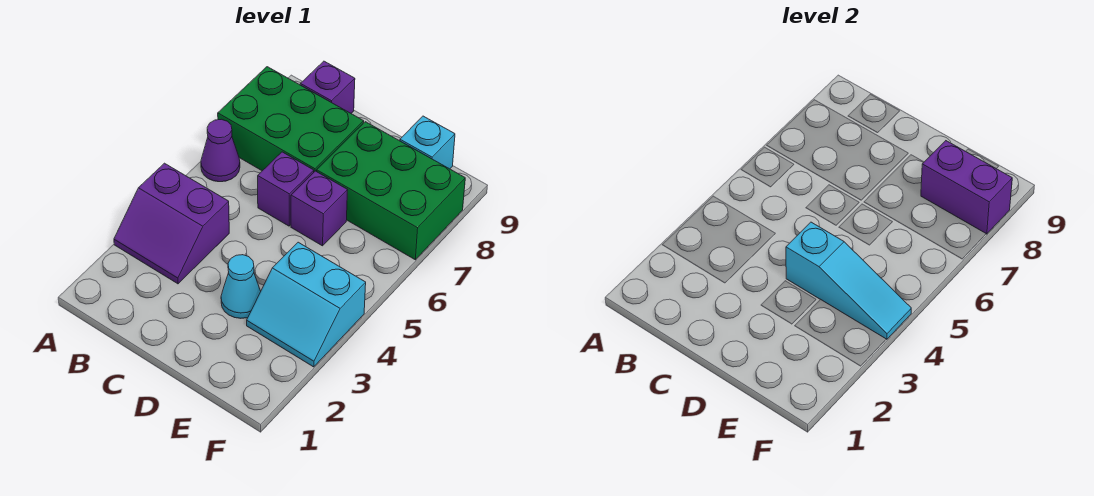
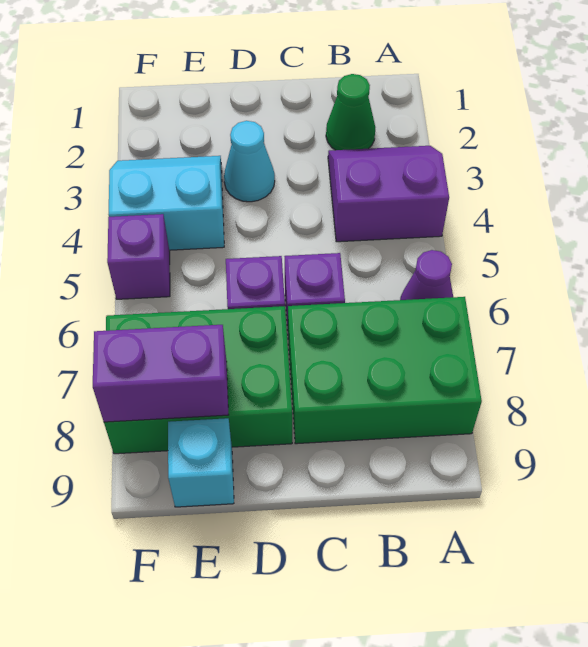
none -> green 1x1 cone [326,74,375,150]
purple 1x1 brick [300,61,355,113] -> purple 1x1 brick moved to [107,214,170,299]
cyan 1x3 slope [786,222,911,339] -> none

